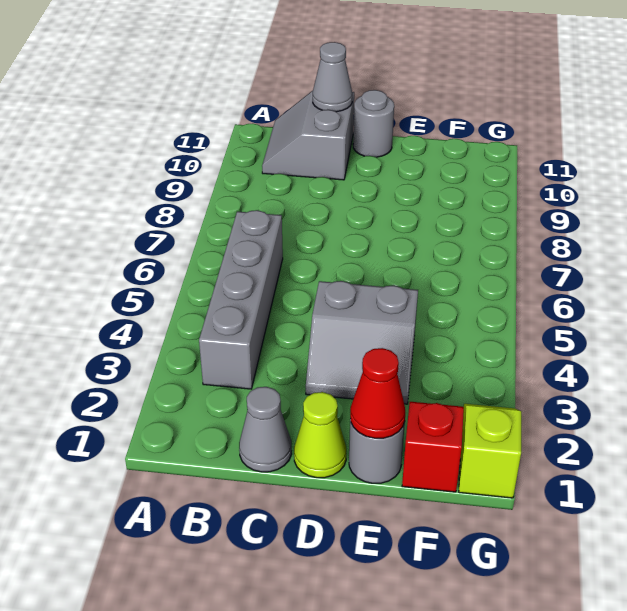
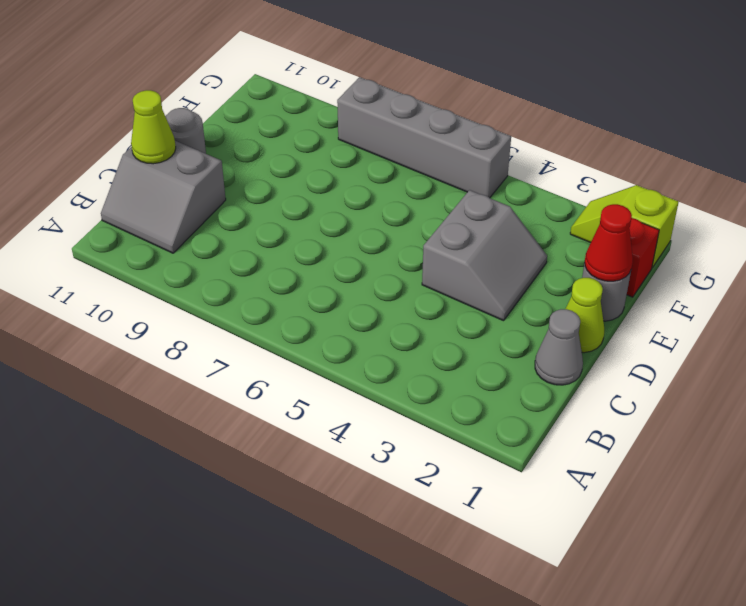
grey 1x4 brick [199,210,283,389] -> grey 1x4 brick moved to [337,77,511,198]
grey 1x1 cone [313,42,352,112] -> lime 1x1 cone [131,90,176,164]

